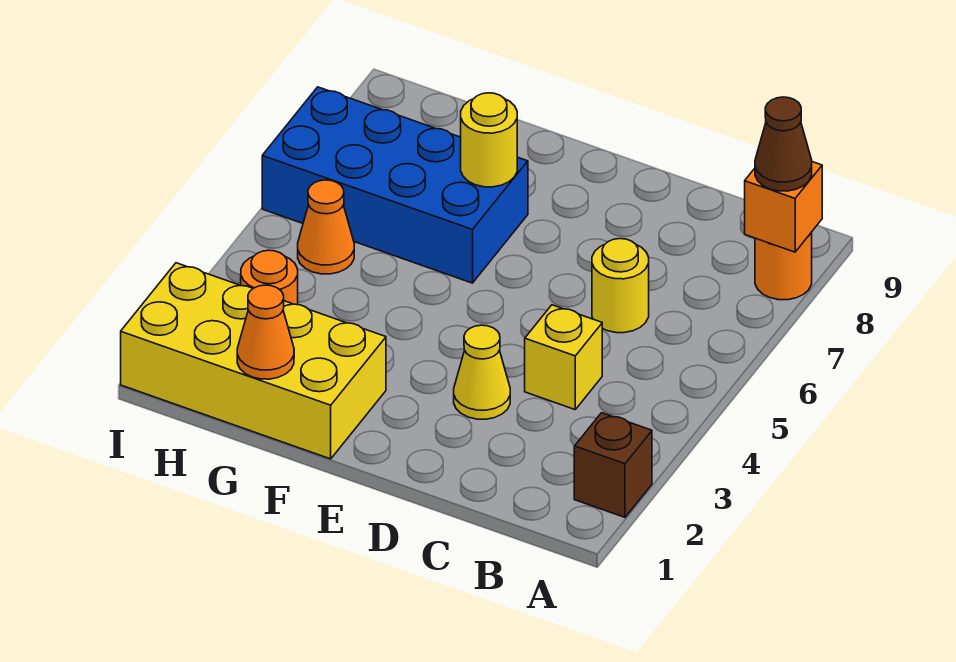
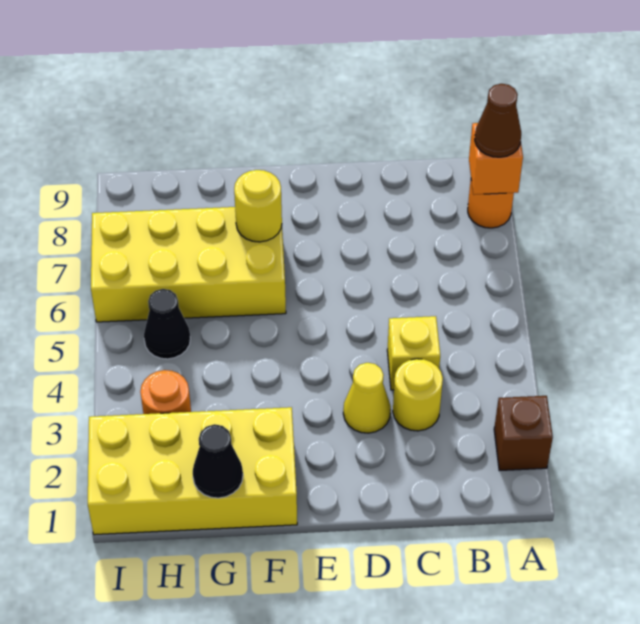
yellow 1x1 round brick [592,239,649,333] -> yellow 1x1 round brick moved to [393,359,443,431]
blue 2x4 brick [262,87,528,283] -> yellow 2x4 brick [91,207,286,322]
orange 1x1 cone [237,285,294,379] -> black 1x1 cone [193,424,243,498]
orange 1x1 cone [298,180,354,274] -> black 1x1 cone [144,289,190,359]

